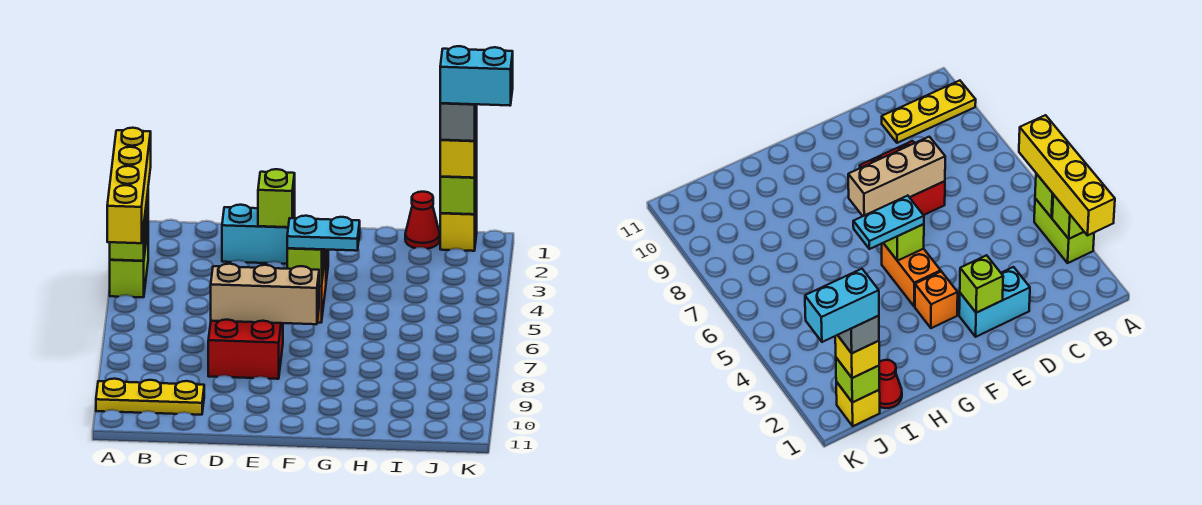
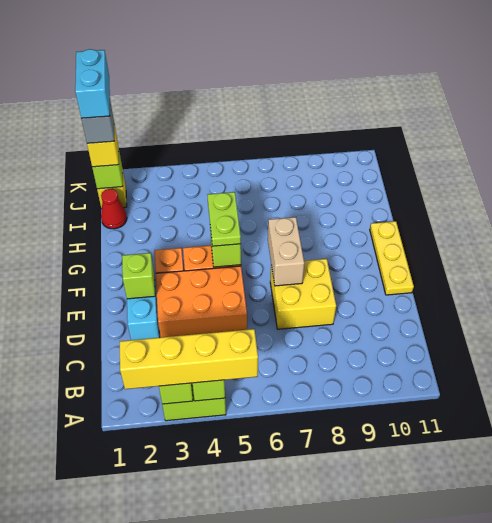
yellow 1x3 plate [96,379,204,415] -> yellow 1x3 plate moved to [370,221,414,295]
none -> orange 2x3 brick [156,266,247,337]
red 2x2 brick [208,320,283,379] -> yellow 2x2 brick [270,259,336,329]
tan 1x3 brick [211,264,319,324] -> tan 1x2 brick [268,217,304,286]
cyan 1x2 plate [287,216,360,251] -> lime 1x2 plate [207,192,241,246]

